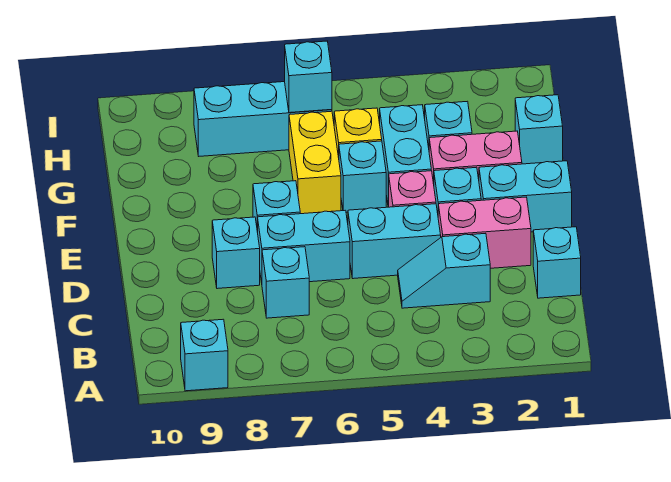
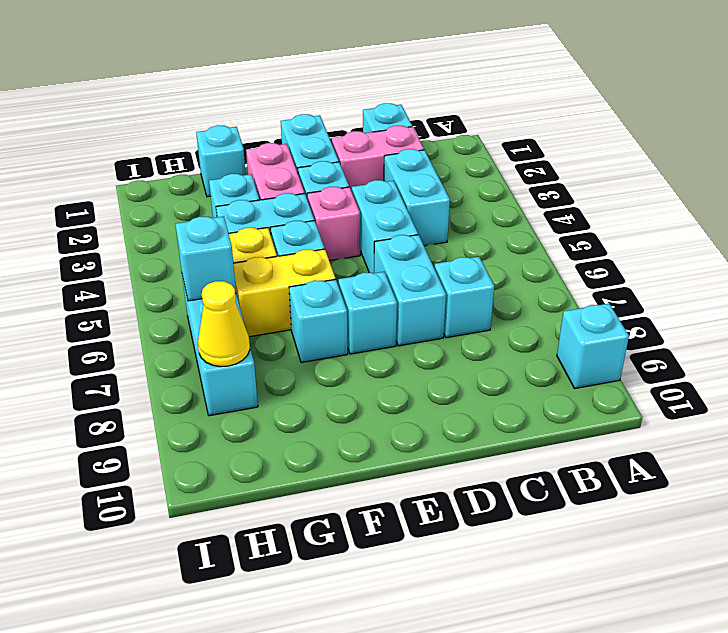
cyan 1x2 slope [398,233,490,308] -> cyan 1x2 brick [384,149,450,246]
pink 1x2 brick [438,197,531,268] -> pink 1x2 brick turned to [331,126,424,191]
cyan 1x1 brick [212,217,260,289] -> cyan 1x1 brick moved to [289,279,348,363]
none -> yellow 1x1 cone [198,281,250,367]

